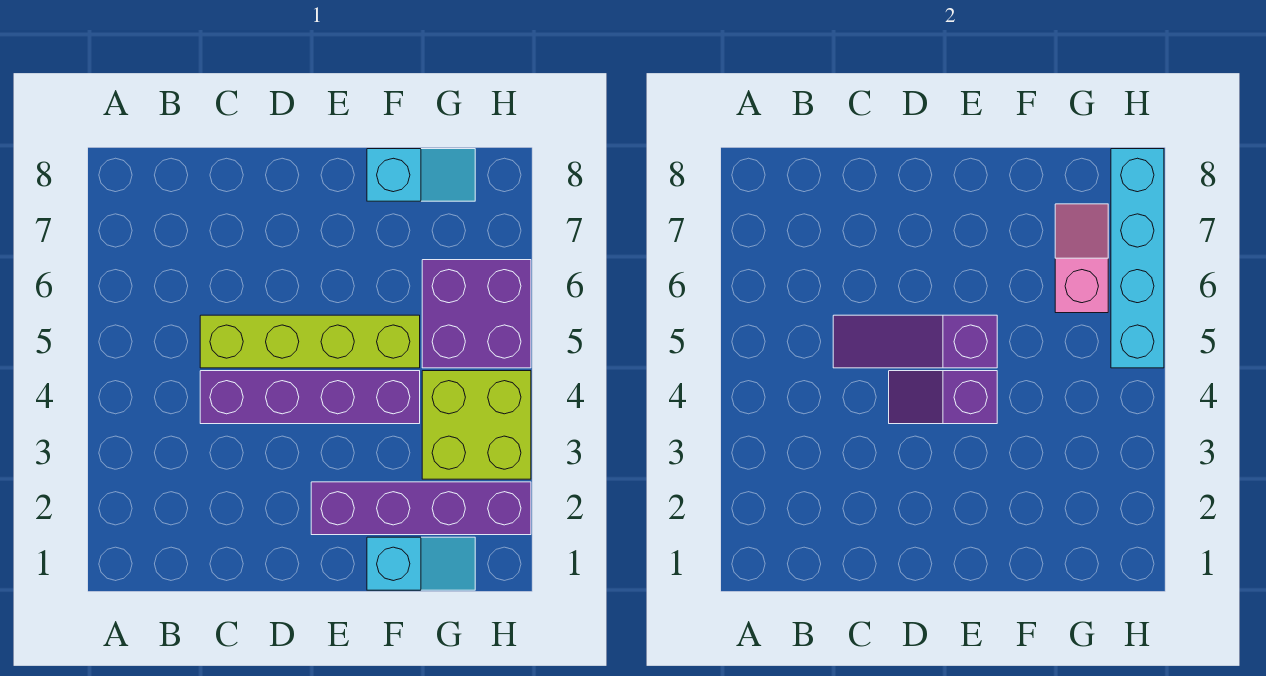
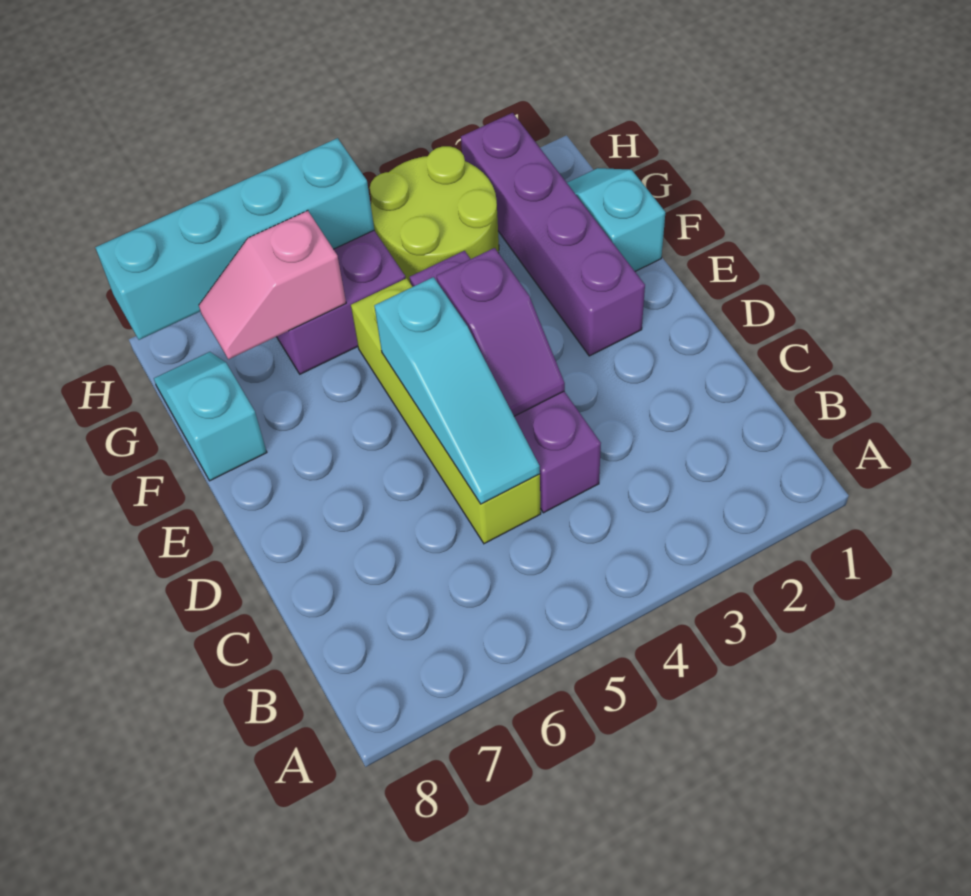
purple 1x3 slope [833,315,997,368] -> cyan 1x3 slope [374,277,540,504]
lime 2x2 brick [422,371,531,479] -> lime 2x2 round brick [370,146,499,282]

